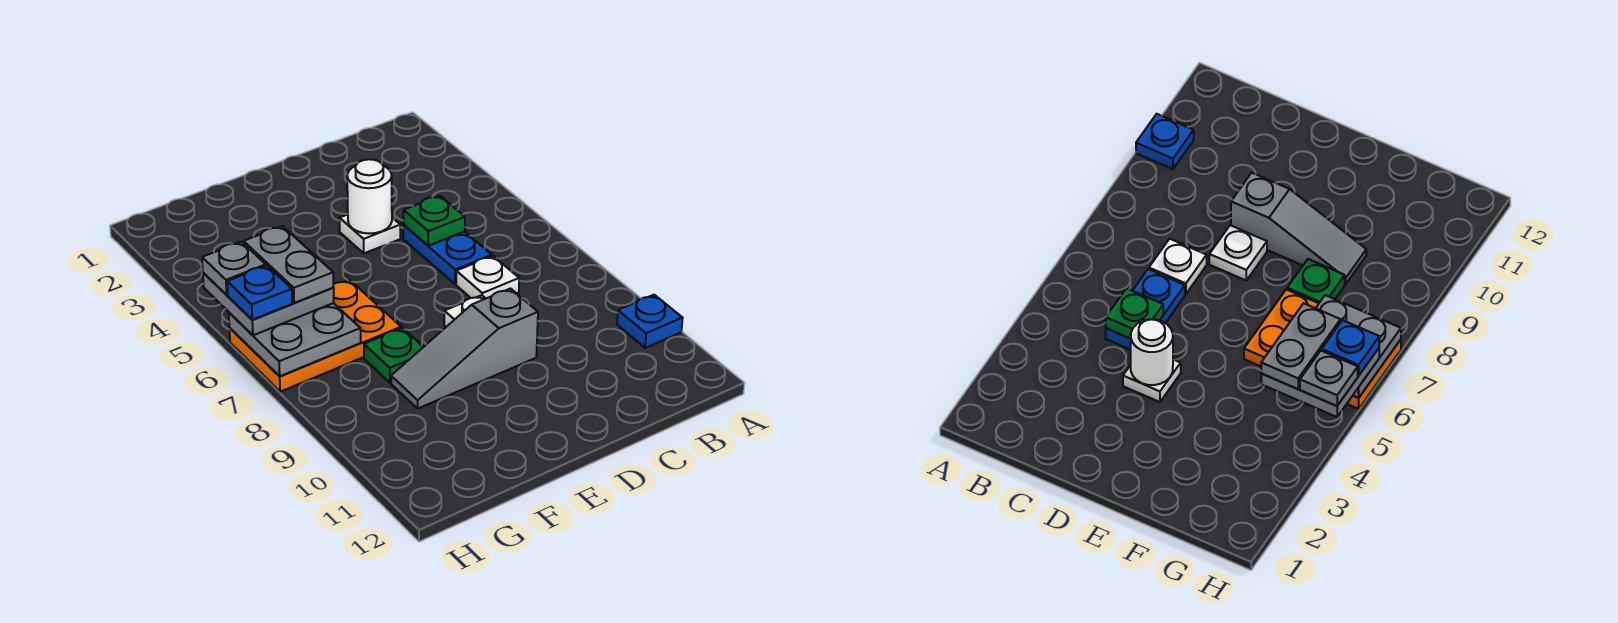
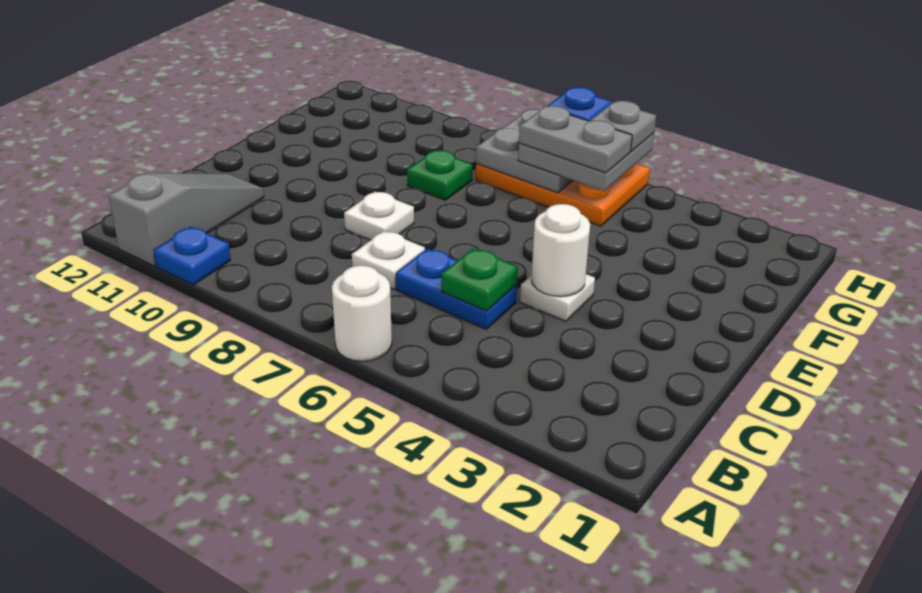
none -> white 1x1 round brick [332,265,392,361]
grey 1x3 slope [391,289,538,408] -> grey 1x3 slope moved to [108,173,264,266]
orange 2x3 plate [229,280,401,392] -> orange 2x3 plate turned to [476,163,650,226]

